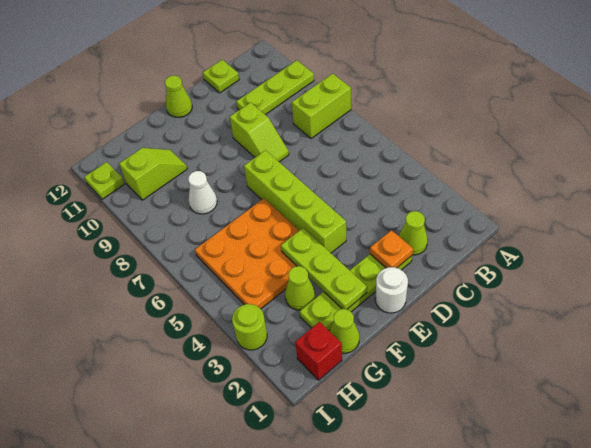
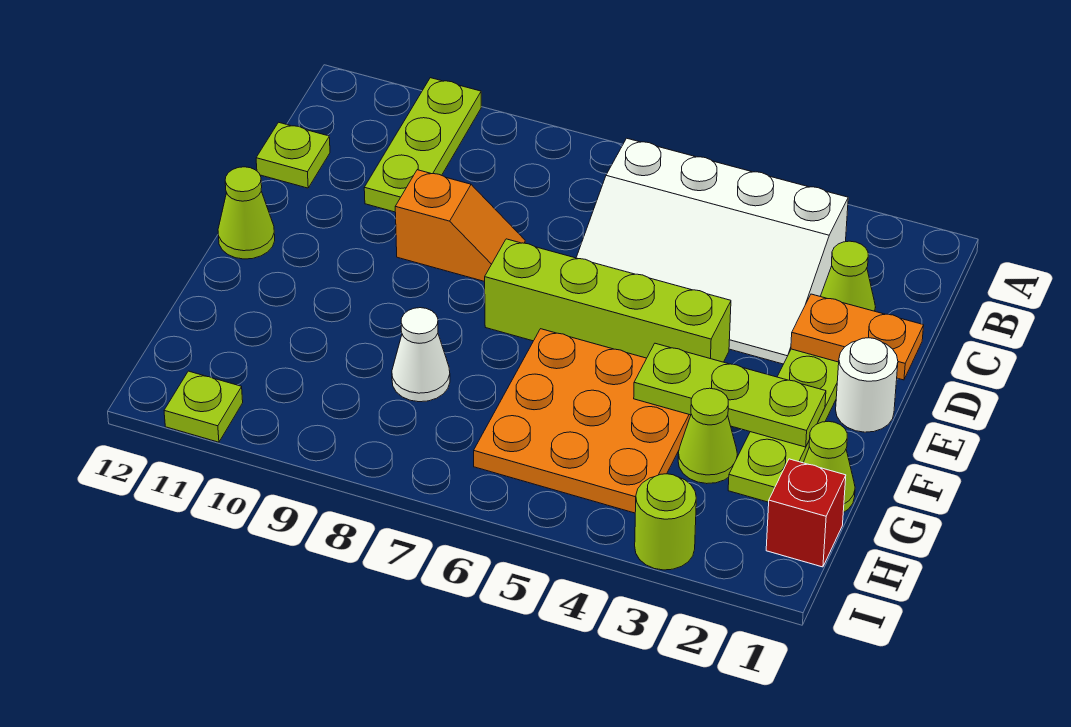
lime 1x2 brick [292,73,351,139] -> none
none -> white 3x4 slope [576,138,848,364]
orange 1x1 plate [370,230,413,268] -> orange 1x2 plate [791,294,924,380]
lime 1x2 slope [230,102,289,162] -> orange 1x2 slope [395,170,525,282]
lime 1x2 slope [119,148,187,200] -> none

